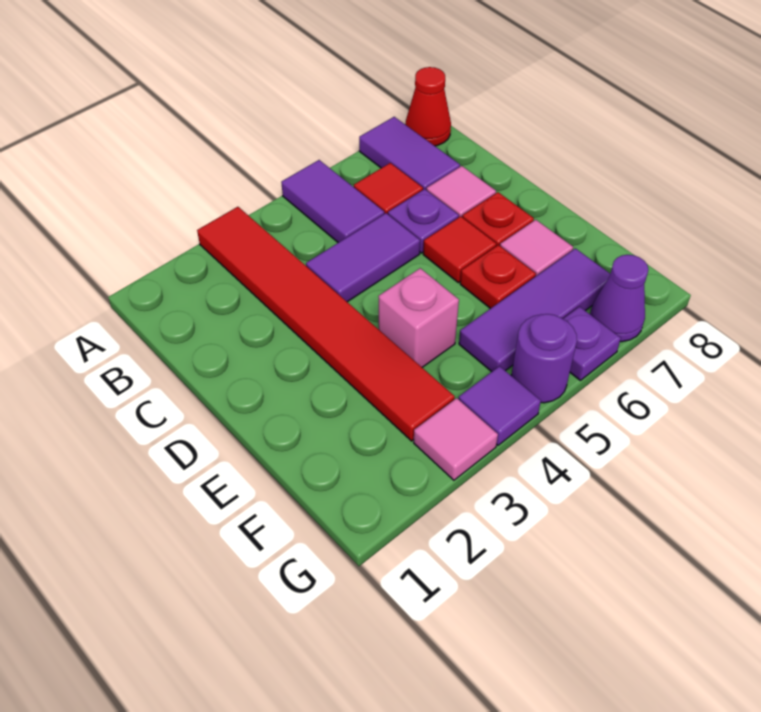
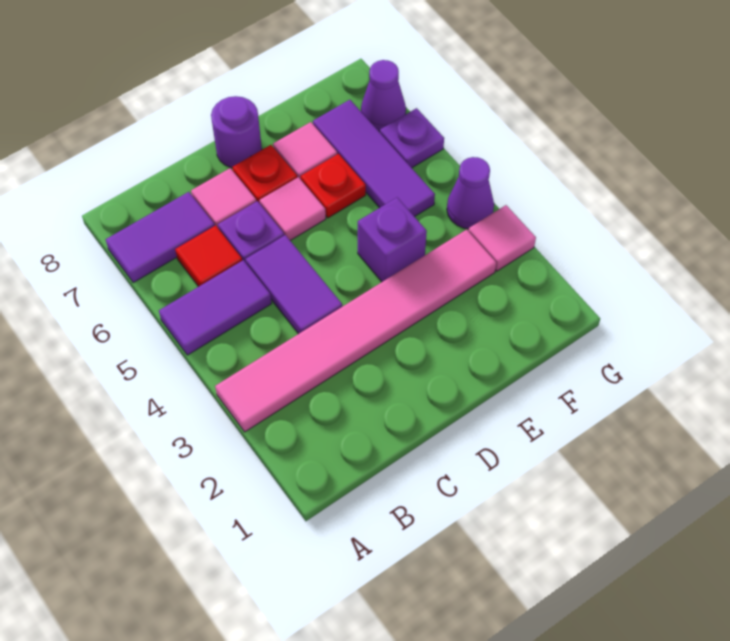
red 1x6 tile [197,207,455,441] -> pink 1x6 tile [215,229,496,432]
red 1x1 cone [405,67,451,146] -> none
red 1x1 tile [423,216,496,283] -> pink 1x1 tile [260,177,326,240]
pink 1x1 brick [378,268,459,367] -> purple 1x1 brick [358,197,427,282]
purple 1x1 tile [459,366,541,445] -> purple 1x1 cone [447,157,494,229]
purple 1x1 round brick [511,314,577,403] -> purple 1x1 round brick moved to [211,96,262,168]

